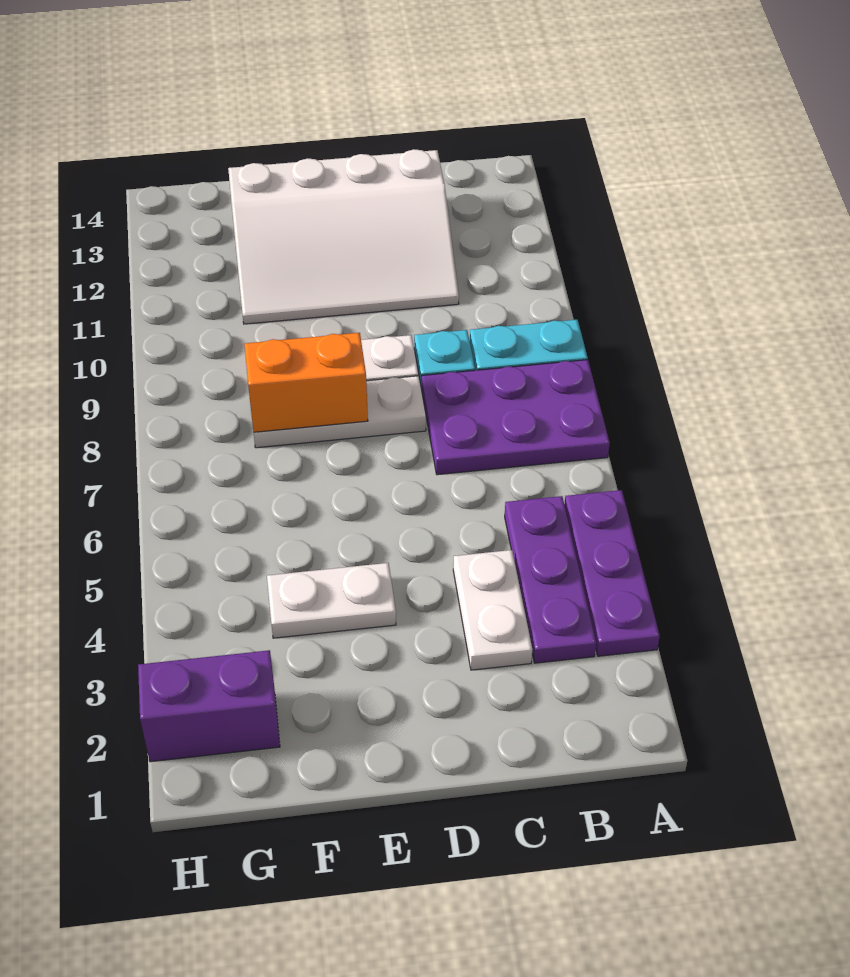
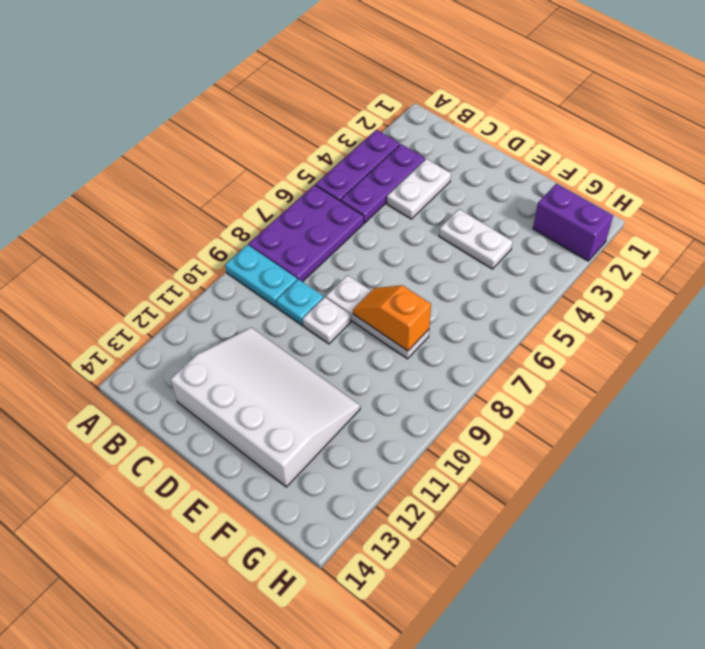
purple 2x3 plate [421,360,610,475] -> purple 2x3 plate turned to [249,185,364,282]
orange 1x2 brick [244,333,368,432] -> orange 1x2 slope [353,285,431,351]

